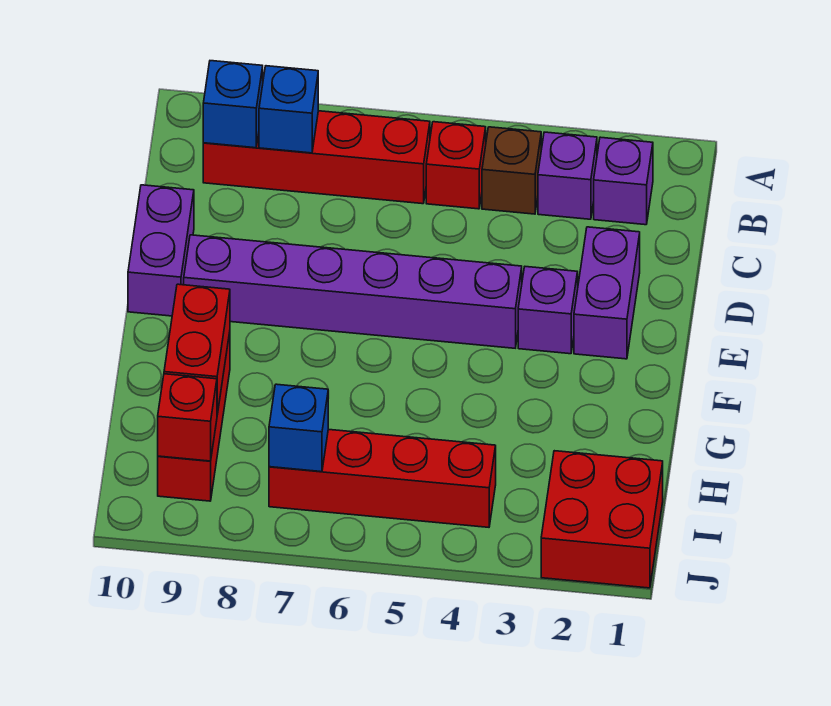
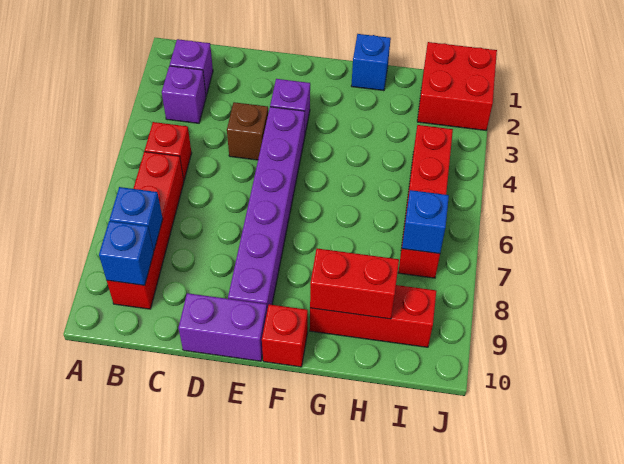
brown 1x1 brick [482,127,541,214] -> brown 1x1 brick moved to [227,102,268,160]
purple 1x2 brick [574,227,640,359] -> none
none -> blue 1x1 brick [351,34,391,91]
red 1x1 brick [158,374,217,461] -> red 1x1 brick moved to [262,304,308,367]

